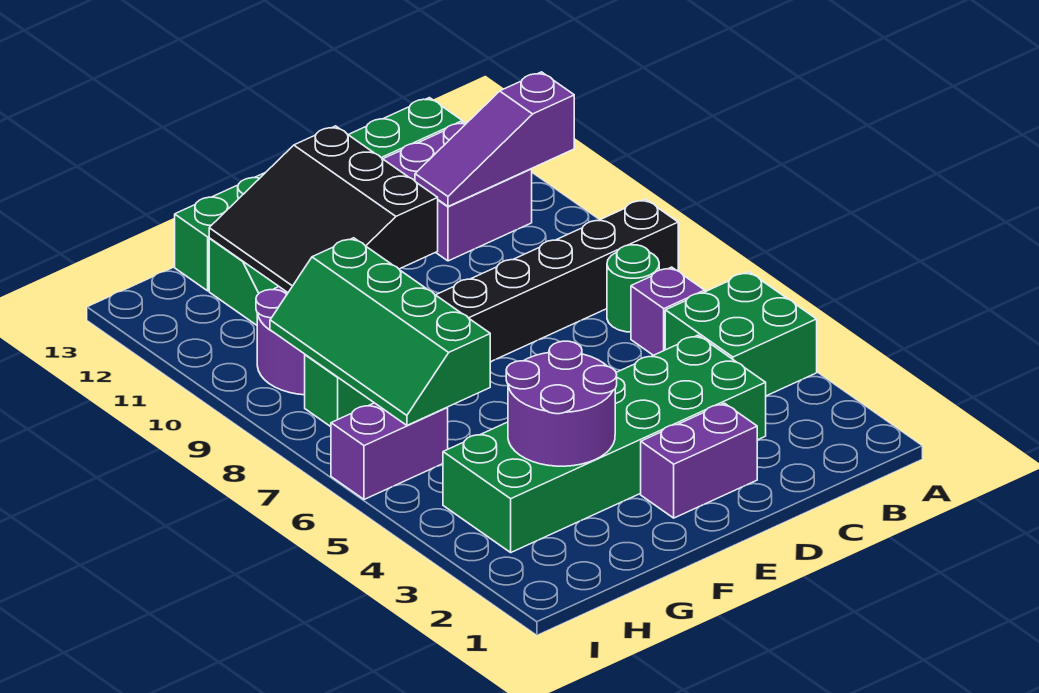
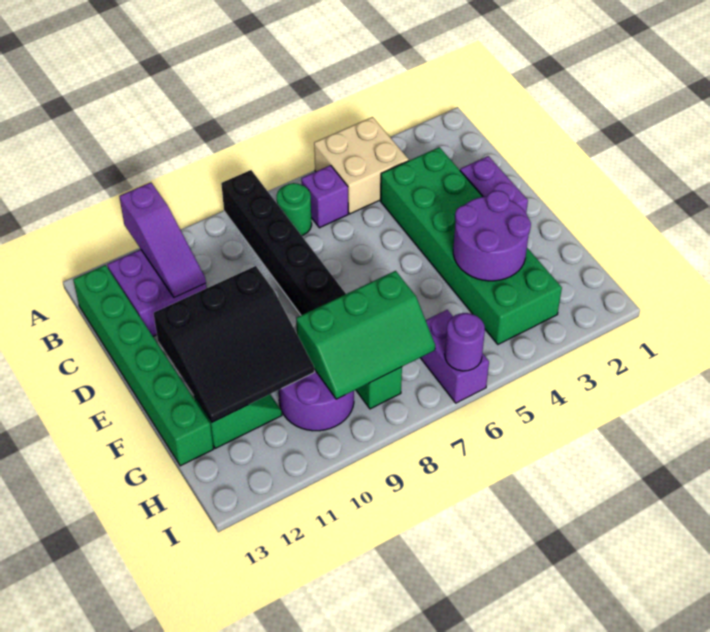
green 2x2 brick [665,272,817,396] -> tan 2x2 brick [314,117,409,214]
green 2x4 slope [270,238,490,425] -> green 2x3 slope [296,271,435,399]
none -> purple 1x1 round brick [445,313,485,371]

